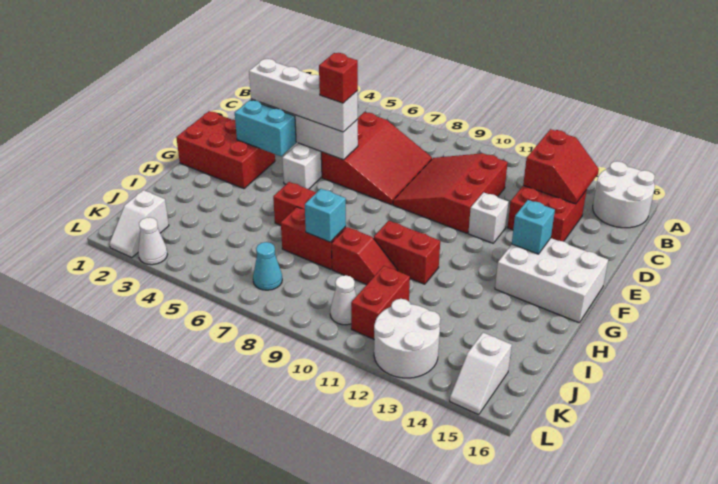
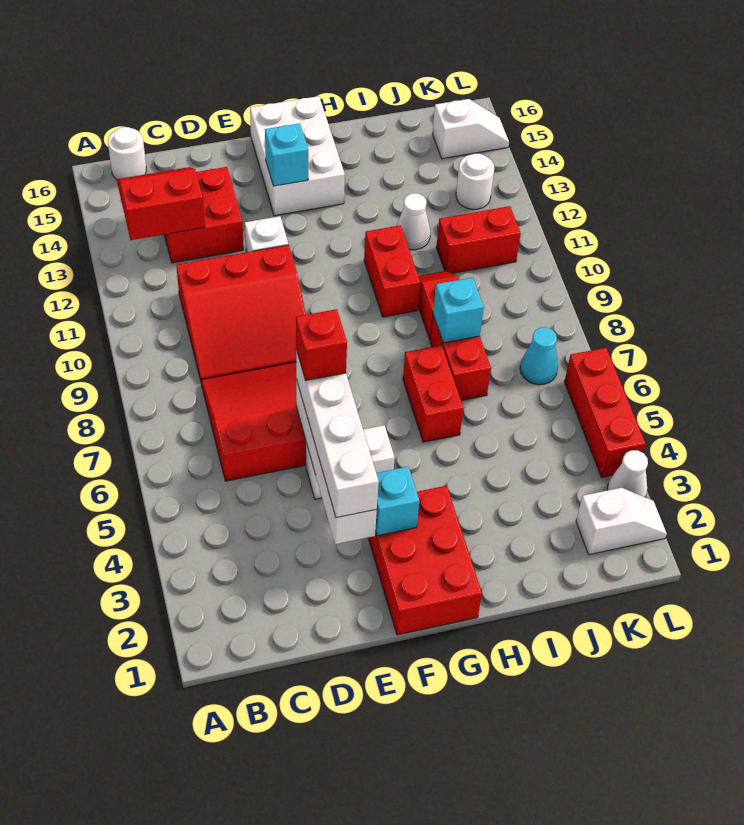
white 2x2 round brick [593,161,655,228] -> white 1x1 round brick [108,127,146,180]
cyan 1x2 brick [235,100,296,156] -> cyan 1x1 brick [375,467,419,536]
white 1x1 cone [330,275,356,325] -> white 1x1 cone moved to [396,193,430,250]
white 2x2 round brick [374,299,440,378] -> white 1x1 round brick [456,154,494,209]
none -> red 1x3 brick [565,348,645,477]

